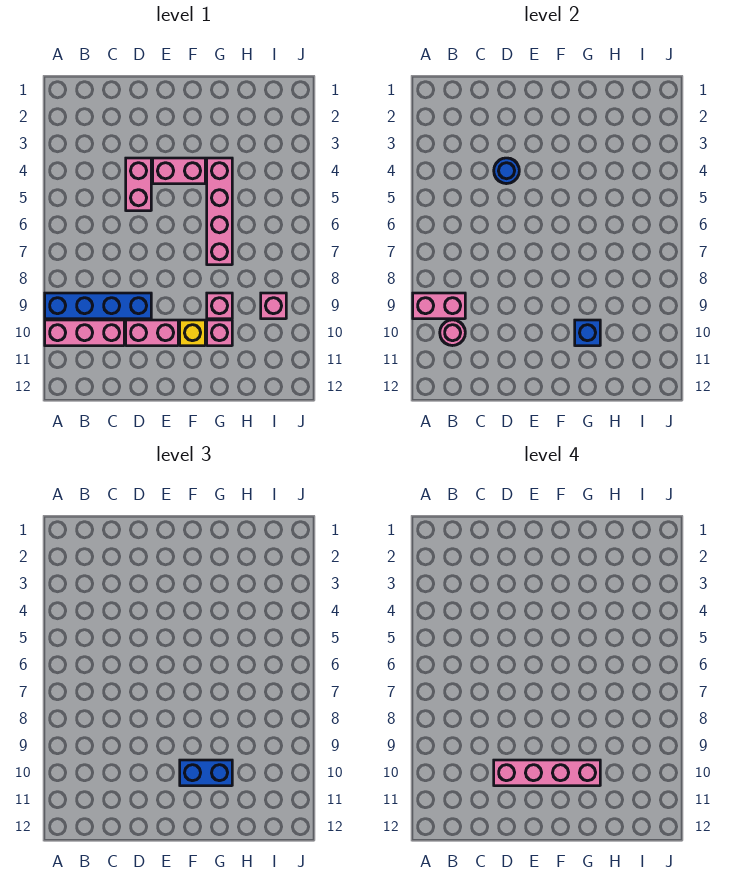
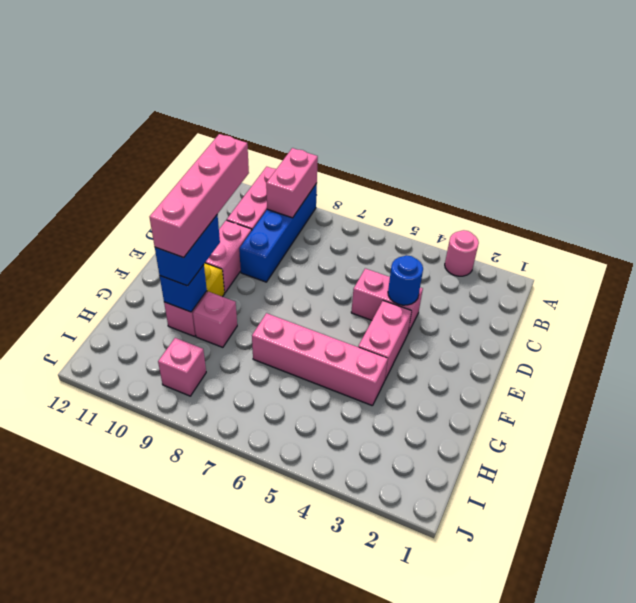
pink 1x1 round brick [440,320,465,346] -> pink 1x1 round brick moved to [445,230,479,276]

